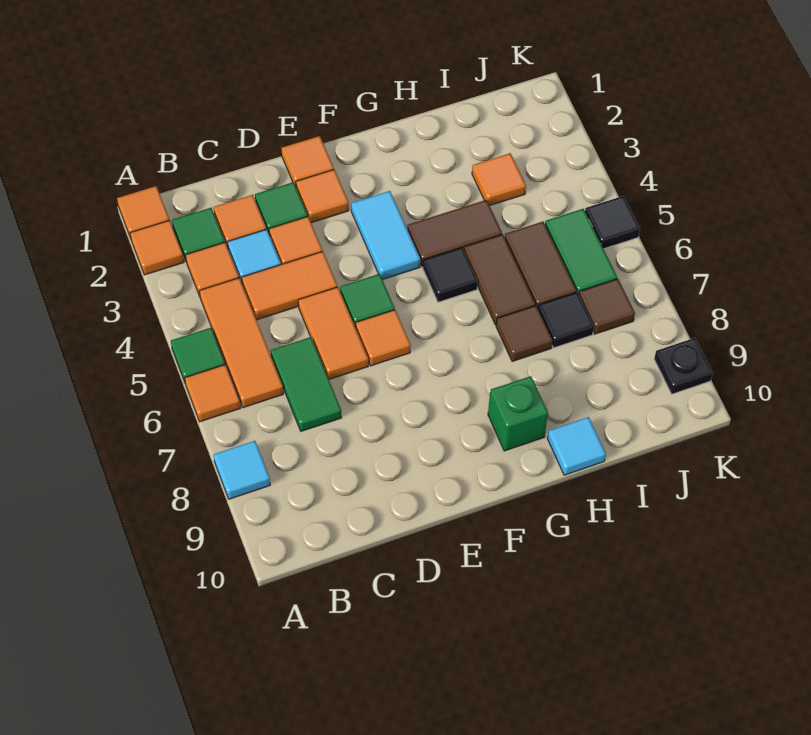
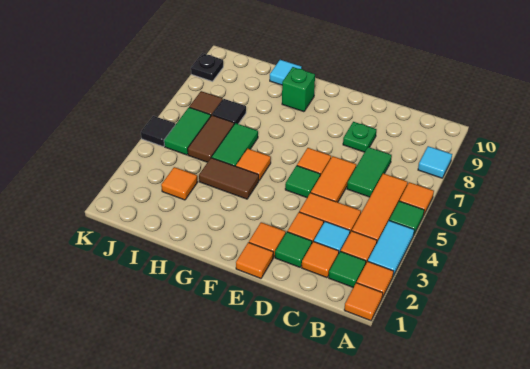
none -> green 1x1 plate [343,122,376,152]
cyan 1x2 tile [351,191,420,280] -> cyan 1x2 tile moved to [368,221,414,276]
black 1x1 tile [423,248,478,302] -> orange 1x1 tile [236,149,271,180]
brown 1x2 tile [464,234,535,325] -> green 1x2 tile [212,123,258,166]
brown 1x1 tile [496,306,553,362] -> none

